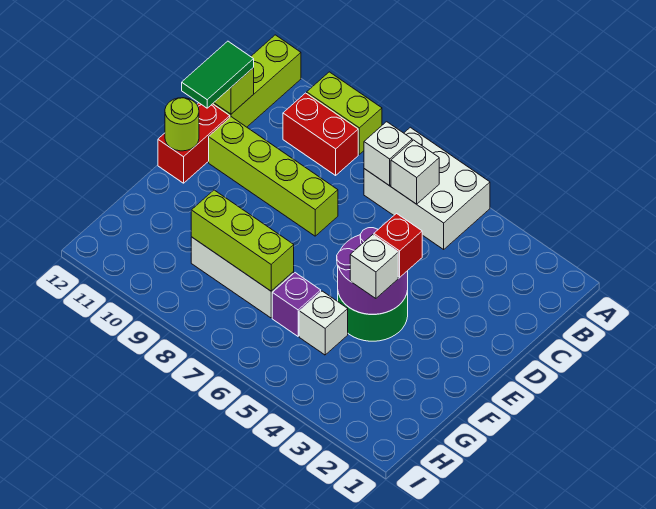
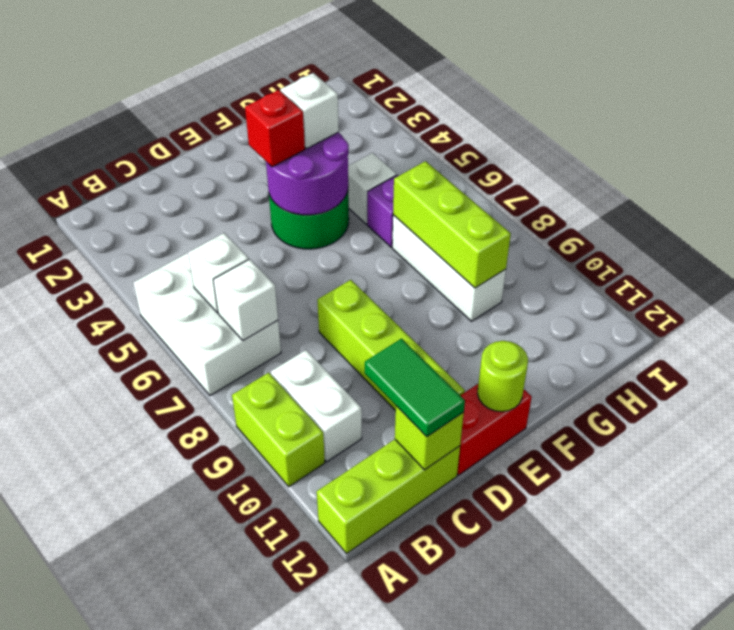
red 1x2 brick [283,93,358,175] -> white 1x2 brick [271,350,362,462]
green 1x2 tile [182,41,254,108] -> green 1x2 tile turned to [365,339,465,437]

